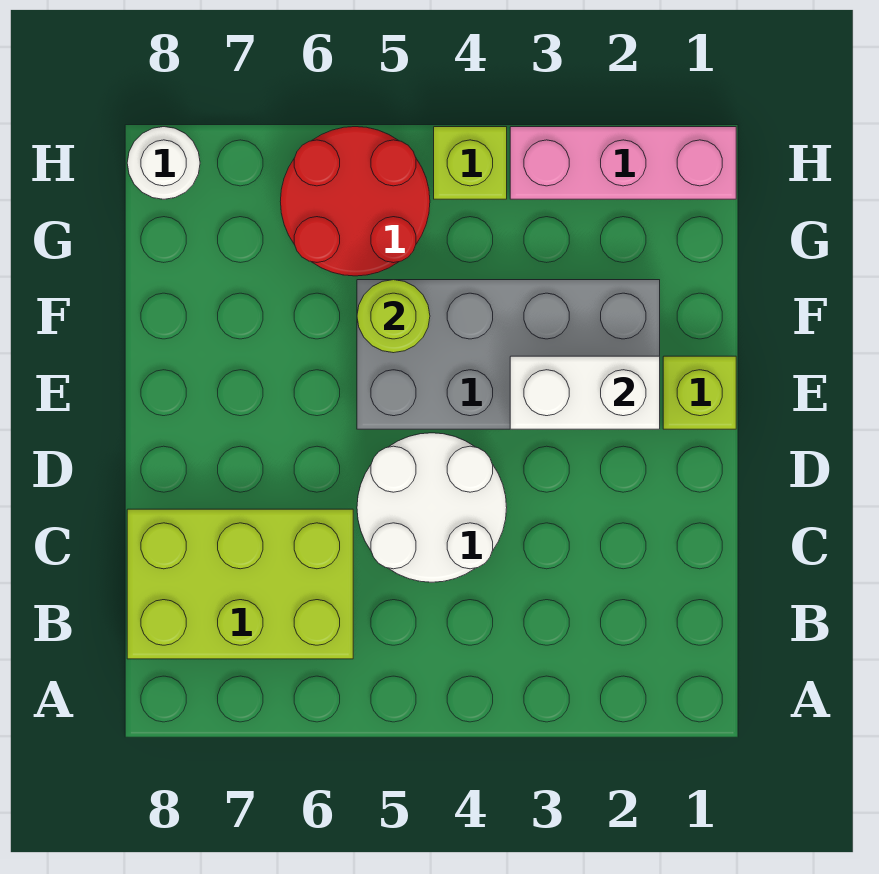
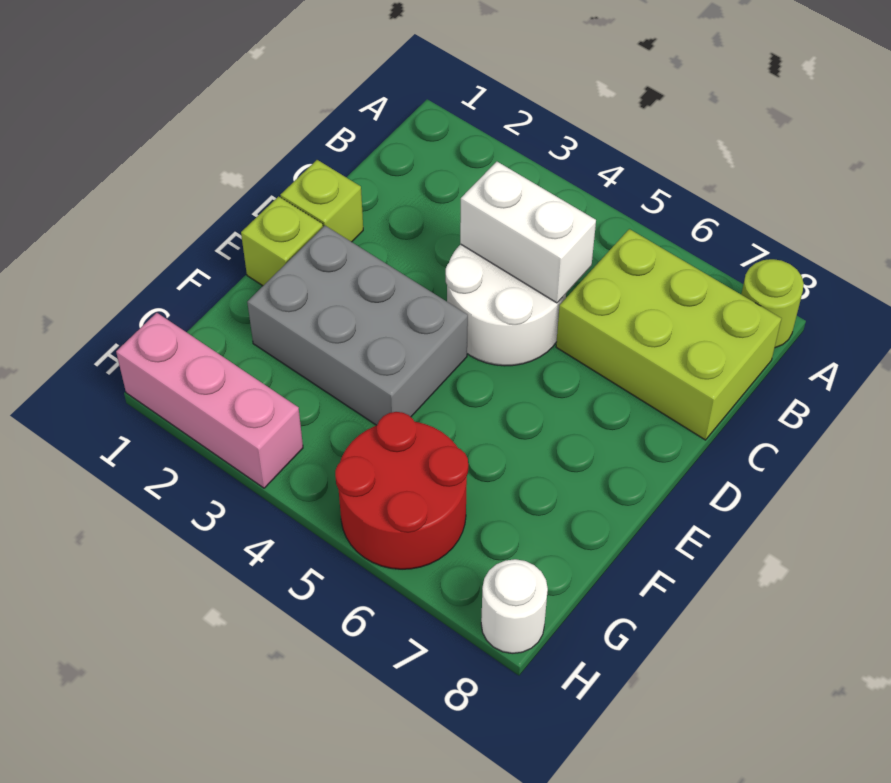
grey 2x4 brick [357,280,660,429] -> grey 2x3 brick [247,226,468,425]
white 1x2 brick [510,356,660,429] -> white 1x2 brick moved to [460,162,596,303]
lime 1x1 round brick [357,280,430,353] -> lime 1x1 round brick moved to [741,259,804,348]
lime 1x1 brick [434,127,507,199] -> lime 1x1 brick moved to [281,160,363,242]

